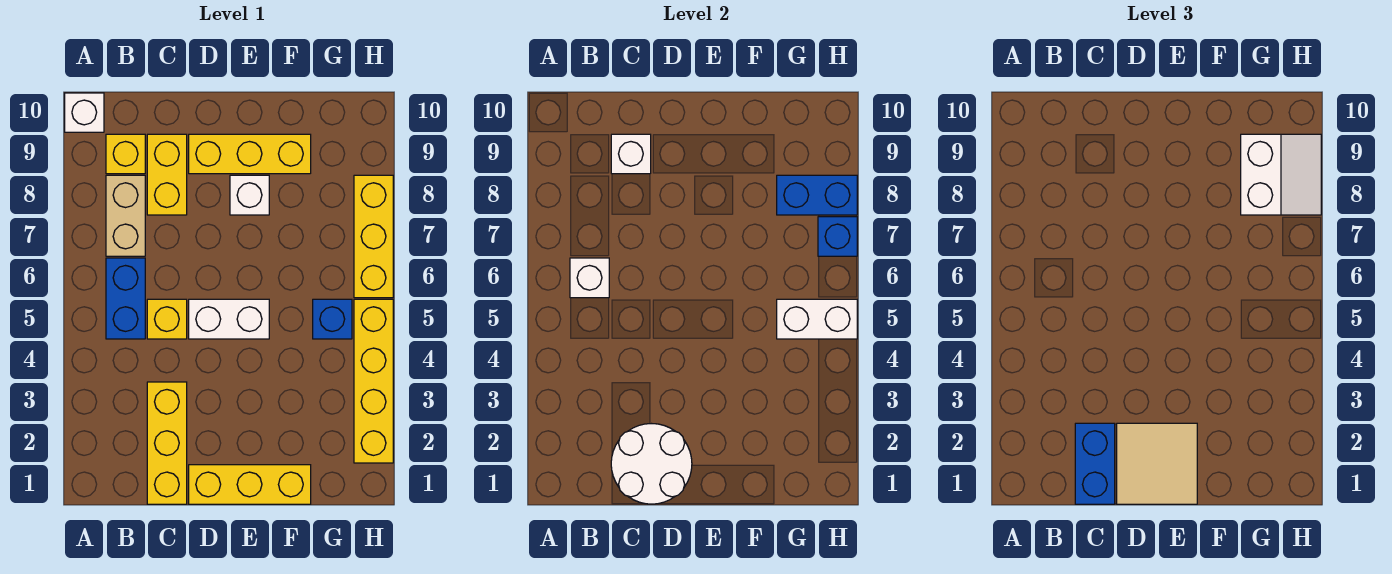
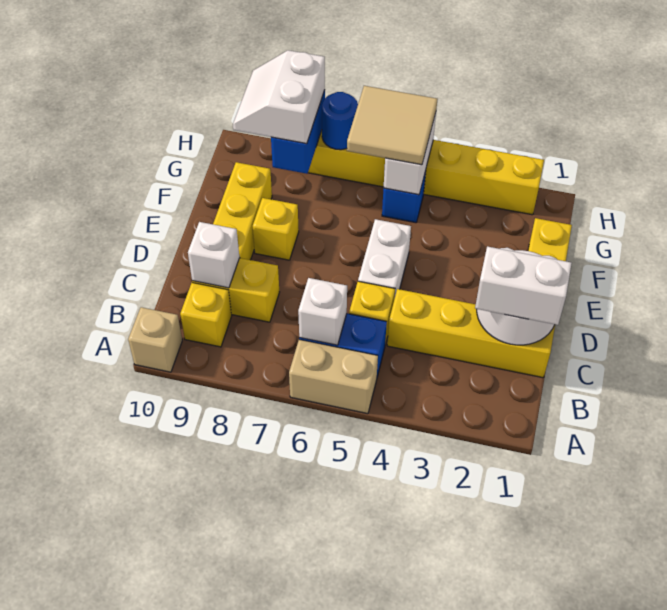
white 1x1 brick [65,93,104,132] -> tan 1x1 brick [128,307,182,372]
tan 1x2 brick [106,175,145,256] -> tan 1x2 brick moved to [289,340,378,414]
yellow 1x3 brick [147,382,187,504] -> yellow 1x4 brick [387,289,555,378]
blue 1x2 brick [1075,423,1115,504] -> white 1x2 brick [475,246,572,325]
tan 2x2 tile [1117,423,1197,504] -> tan 2x2 tile moved to [347,86,437,165]
white 1x1 brick [230,175,269,215] -> yellow 1x1 brick [253,198,299,260]
white 2x2 slope [1241,134,1321,215] -> white 2x2 slope turned to [233,50,325,144]
blue 1x1 brick [818,217,857,256] -> blue 1x1 round brick [322,92,358,150]

